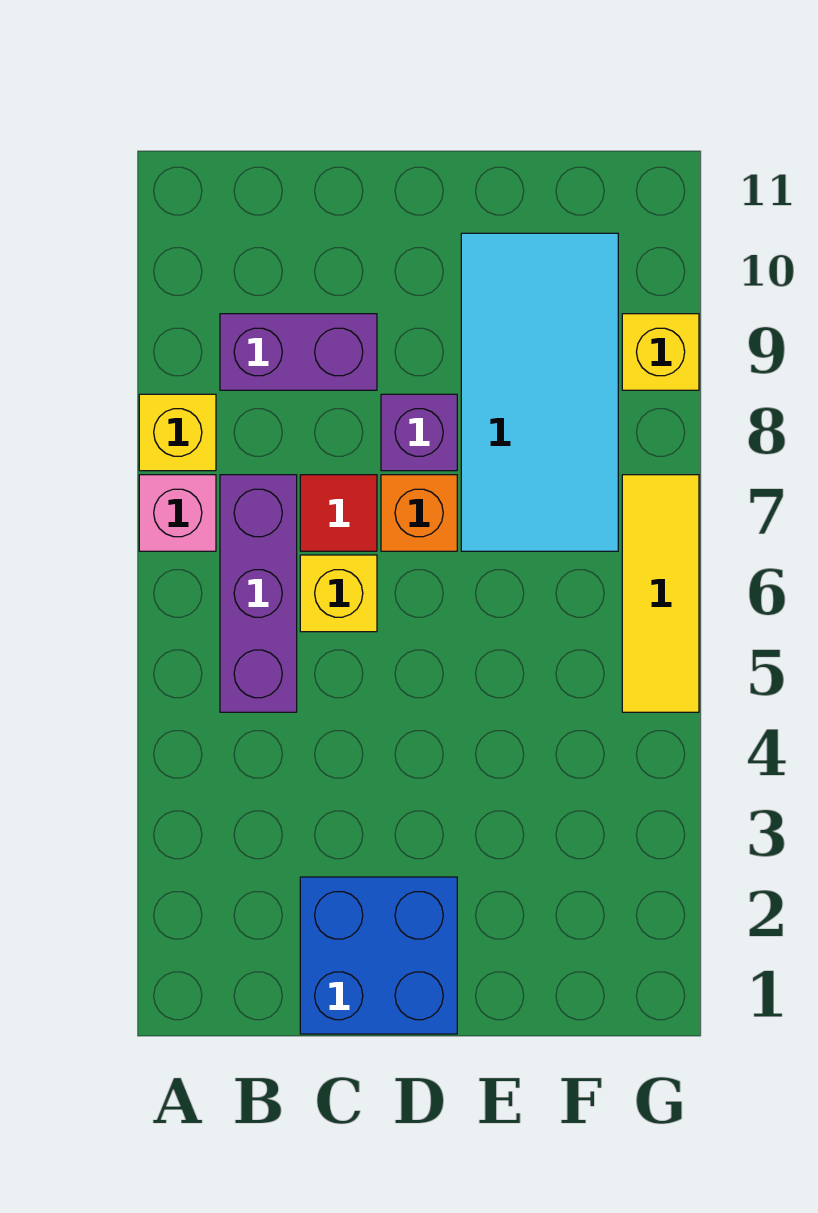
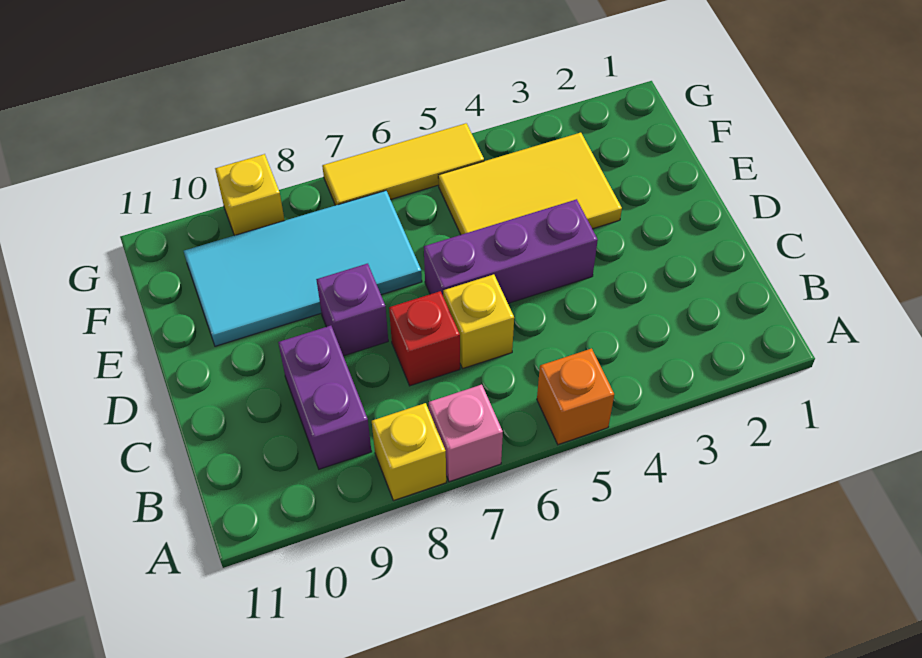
purple 1x3 brick [220,475,297,712] -> purple 1x3 brick moved to [424,199,598,303]
blue 2x2 brick [300,877,457,1034] -> none
red 1x1 tile [300,475,377,551] -> red 1x1 brick [389,291,460,386]
orange 1x1 brick [381,475,457,551] -> orange 1x1 brick moved to [537,348,614,445]
none -> yellow 2x3 tile [438,133,622,235]

